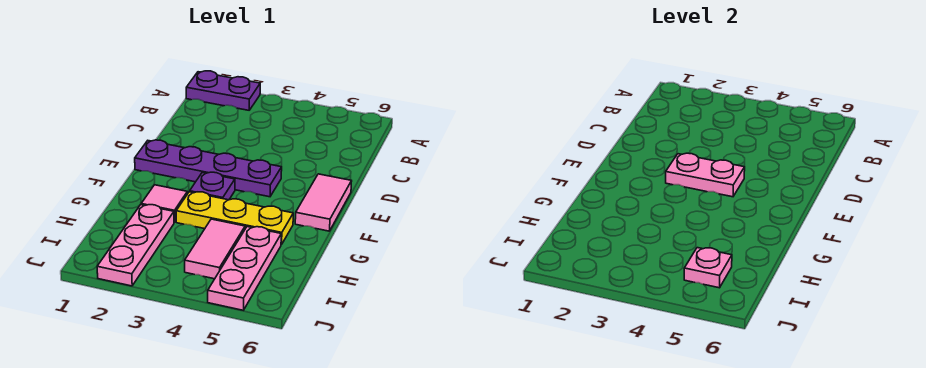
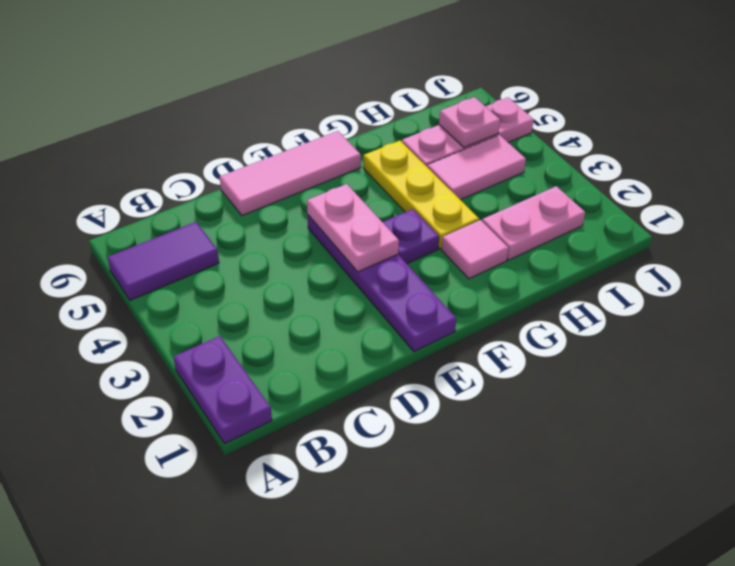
none -> purple 1x2 tile [107,222,219,300]
pink 1x2 tile [295,174,352,231] -> pink 1x3 tile [220,131,361,216]
pink 1x3 plate [97,205,174,286] -> pink 1x2 plate [482,186,585,260]

